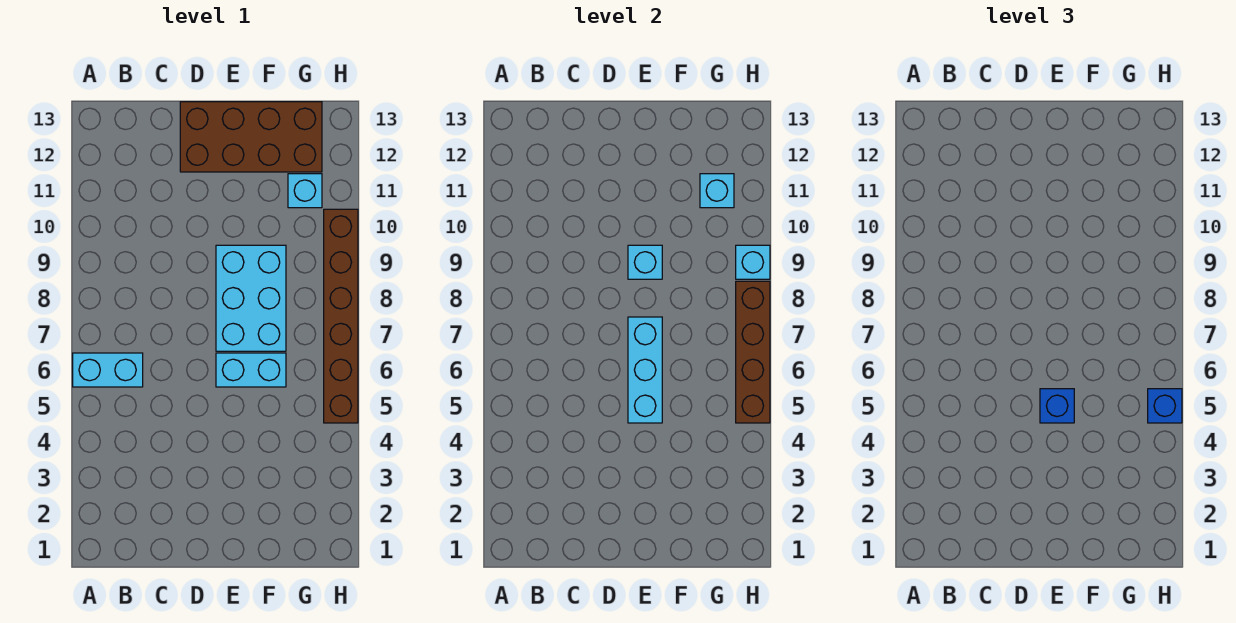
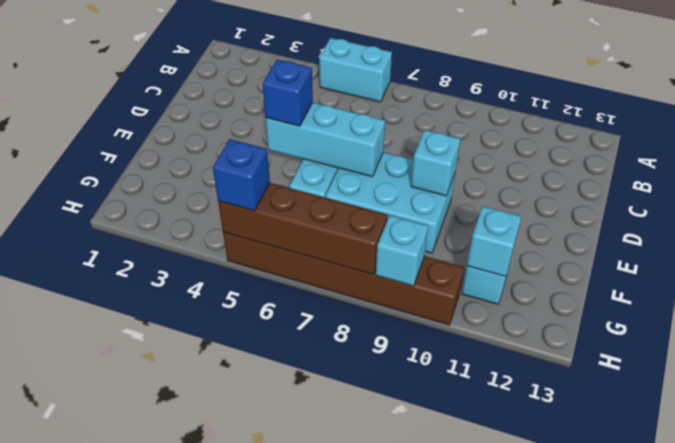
cyan 1x2 brick [73,353,143,387] -> cyan 1x2 brick turned to [319,38,392,102]
brown 2x4 brick [180,102,322,172] -> none

